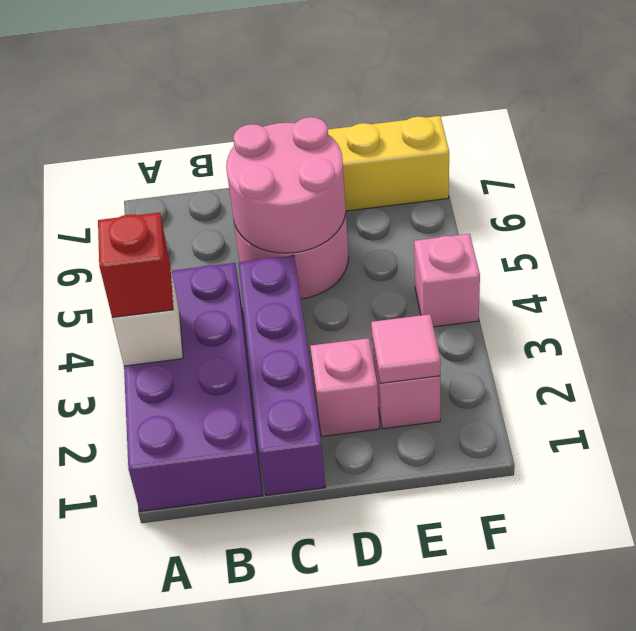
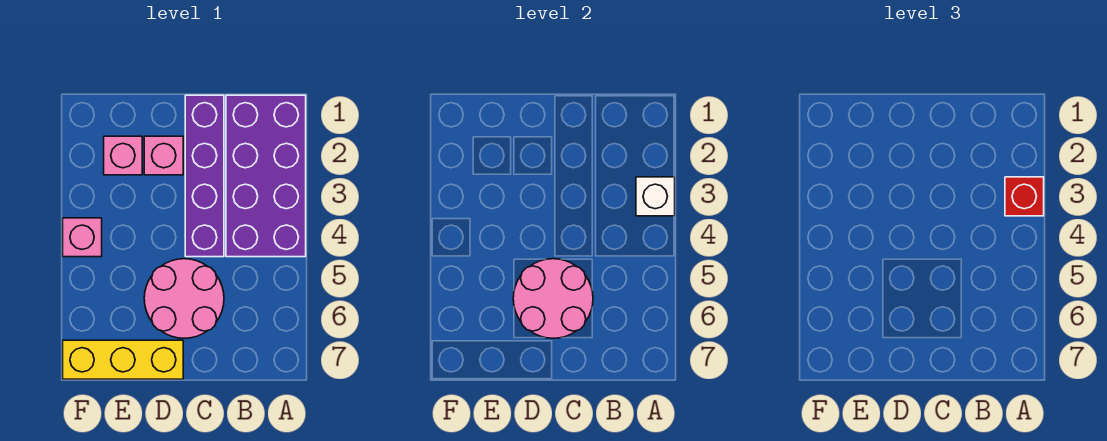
pink 1x1 tile [371,314,441,383] -> none

